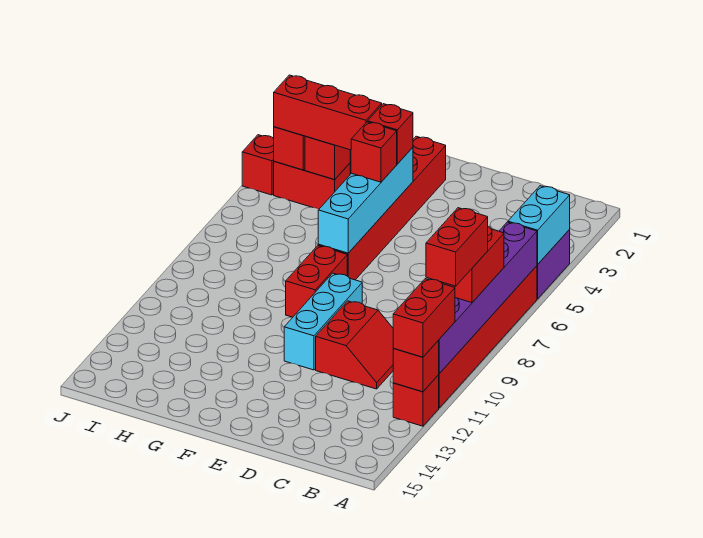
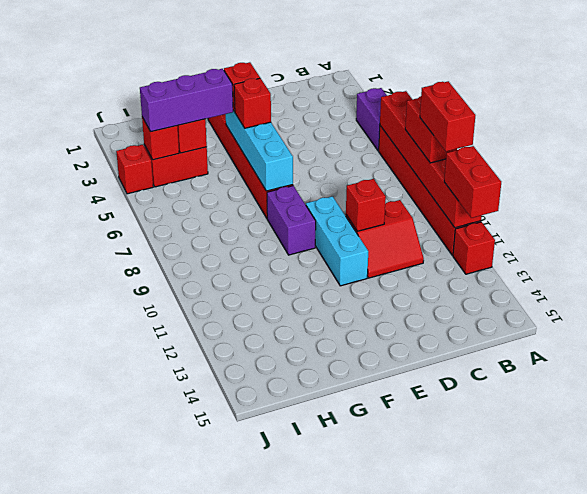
cyan 1x2 brick [508,186,570,264] -> none
purple 1x6 brick [438,222,537,373] -> red 1x6 brick [380,91,481,228]
red 1x1 brick [393,341,439,392] -> red 1x1 brick moved to [346,179,386,231]
red 2x2 slope [316,301,394,389] -> red 2x2 slope turned to [346,200,424,278]
red 1x2 brick [286,246,347,317] -> purple 1x2 brick [267,186,316,255]
red 1x3 brick [274,75,382,150] -> purple 1x3 brick [140,69,233,132]

